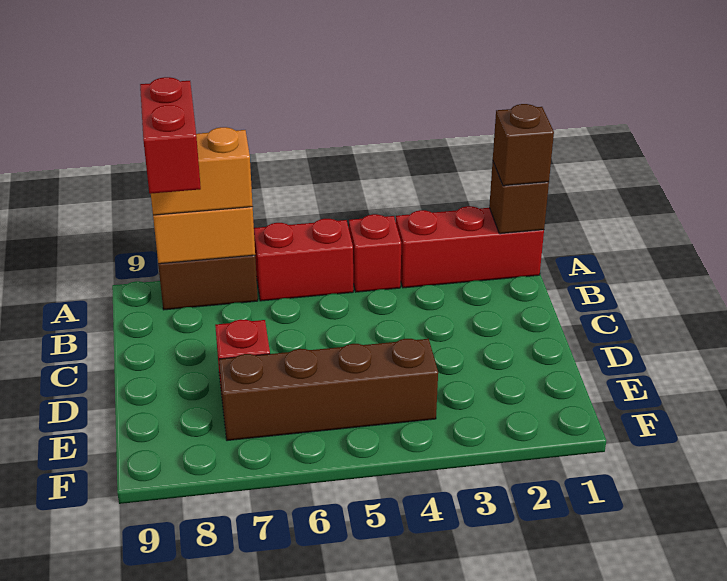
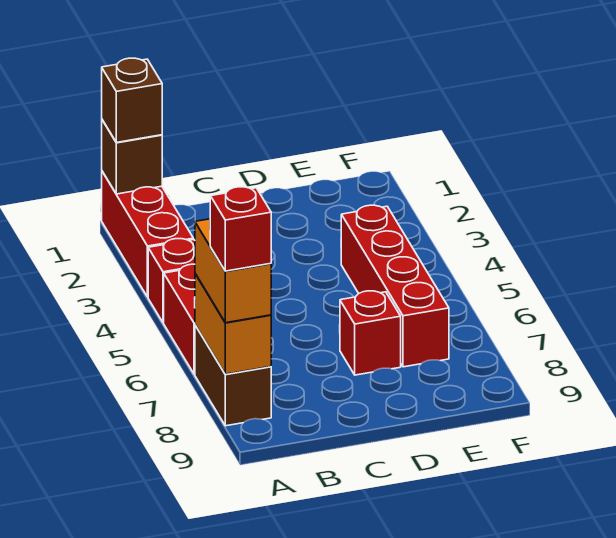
red 1x2 brick [140,77,201,194] -> red 1x1 brick [210,187,271,271]
brown 1x4 brick [219,339,438,441] -> red 1x4 brick [341,205,449,367]

